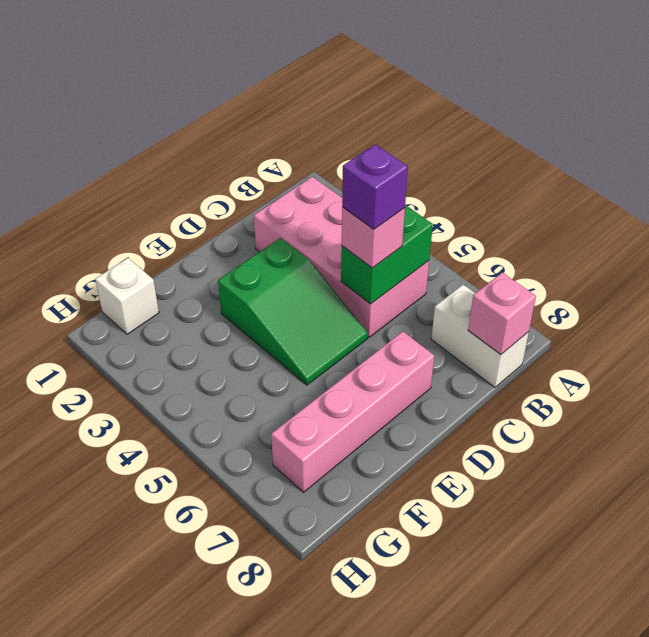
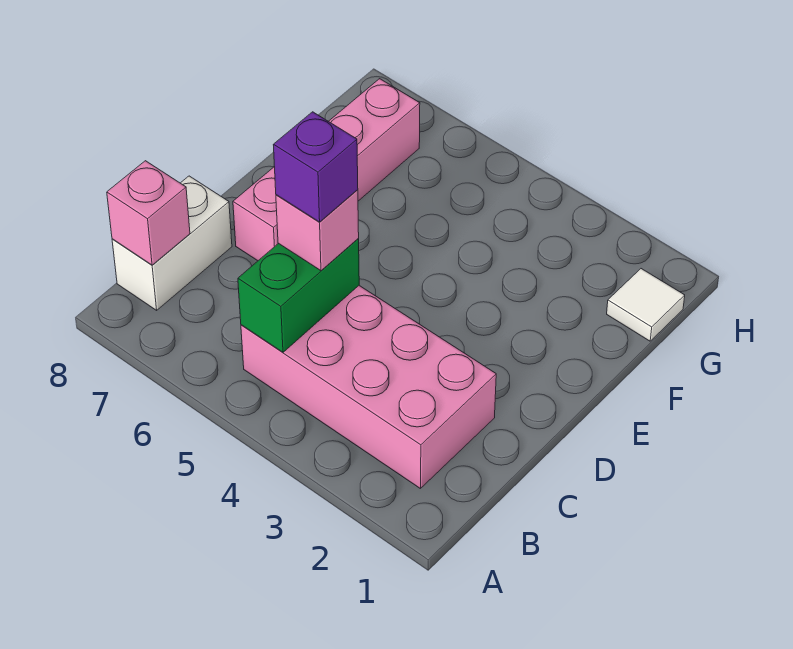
white 1x2 brick [431,285,529,387] -> white 1x2 brick turned to [112,176,232,310]
green 2x3 slope [218,238,368,385] -> none
white 1x1 brick [95,258,159,334] -> white 1x1 tile [607,269,685,341]

